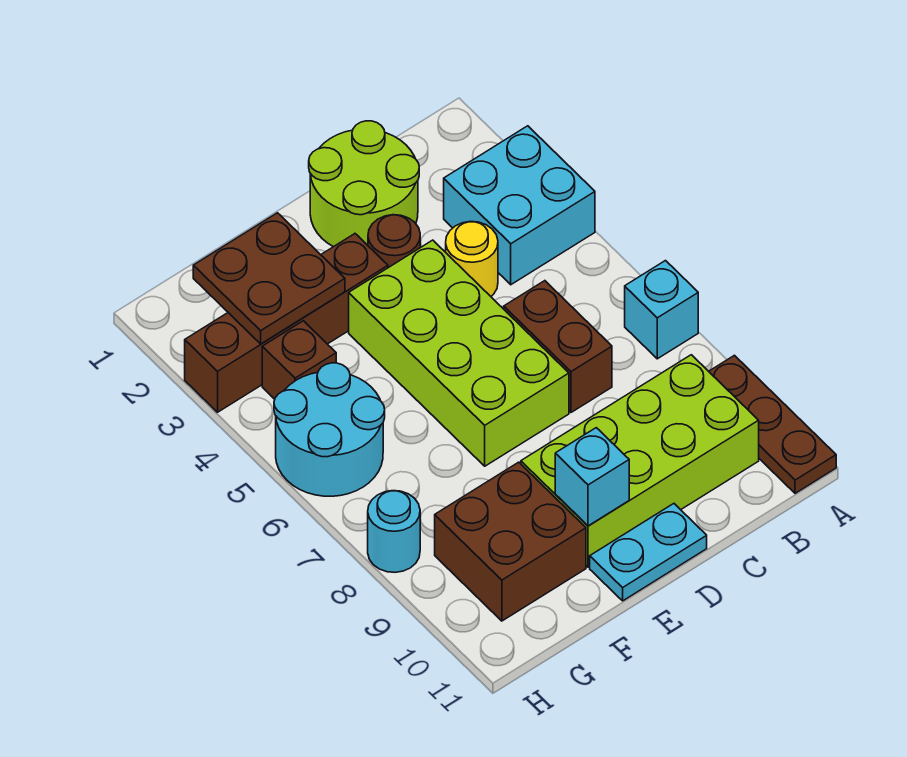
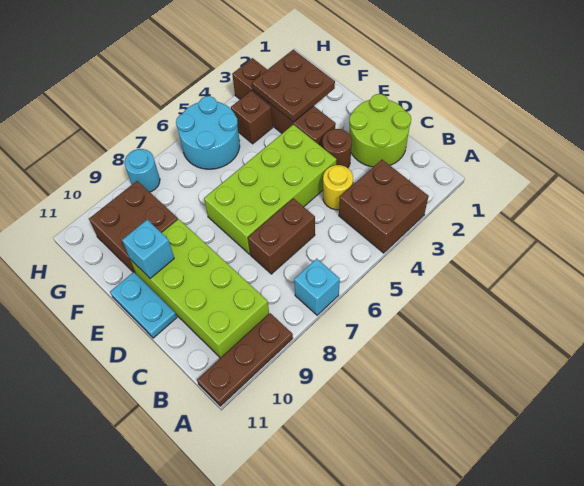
cyan 2x2 brick [444,126,595,285] -> brown 2x2 brick [339,160,429,253]

